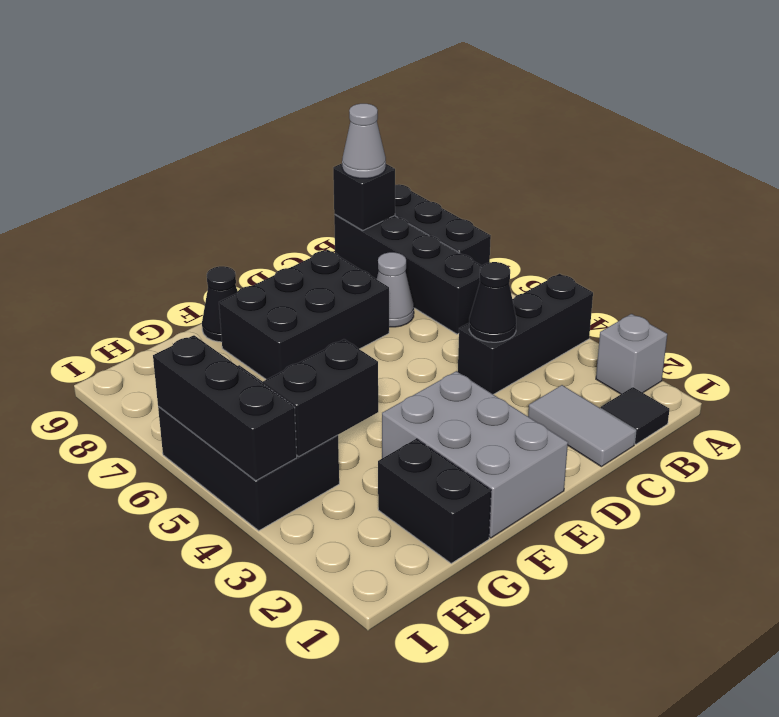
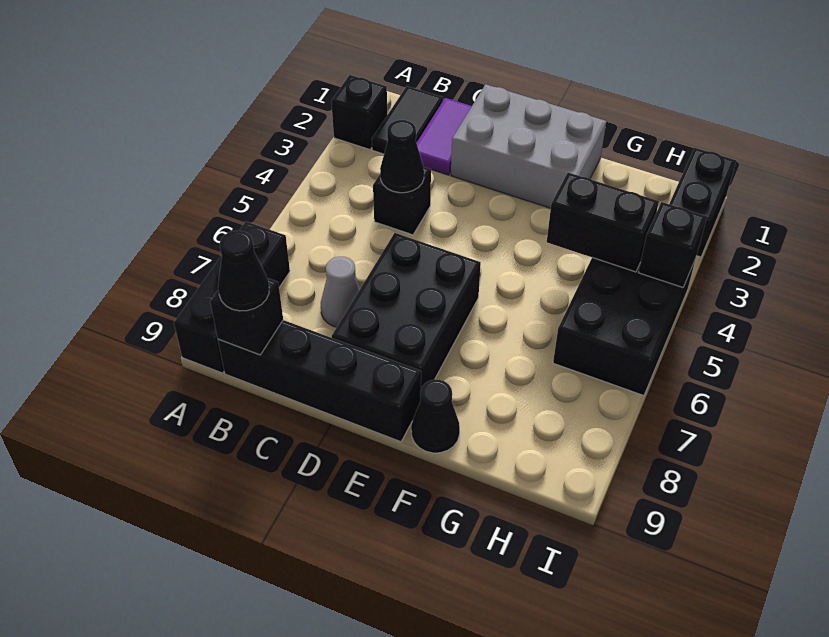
grey 1x1 brick [596,314,667,394] -> black 1x1 brick [331,75,387,150]
black 1x3 brick [458,274,593,394] -> black 1x1 brick [373,167,431,235]
black 1x1 tile [601,387,669,444] -> black 1x2 tile [372,86,443,154]
black 1x4 brick [334,215,482,334] -> black 1x4 brick turned to [218,320,421,442]
grey 1x1 cone [342,104,386,178] -> black 1x1 cone [218,231,269,311]
grey 1x2 tile [528,385,636,467] -> purple 1x2 tile [417,98,472,175]
black 2x3 brick [219,250,389,380] -> black 2x3 brick turned to [332,233,481,388]
grey 2x3 brick [382,371,568,538] -> grey 2x3 brick turned to [451,84,606,208]
black 1x2 brick [378,439,491,563] -> black 1x2 brick moved to [669,148,736,257]
black 1x3 brick [153,335,297,480] -> black 1x1 brick [638,202,707,287]

